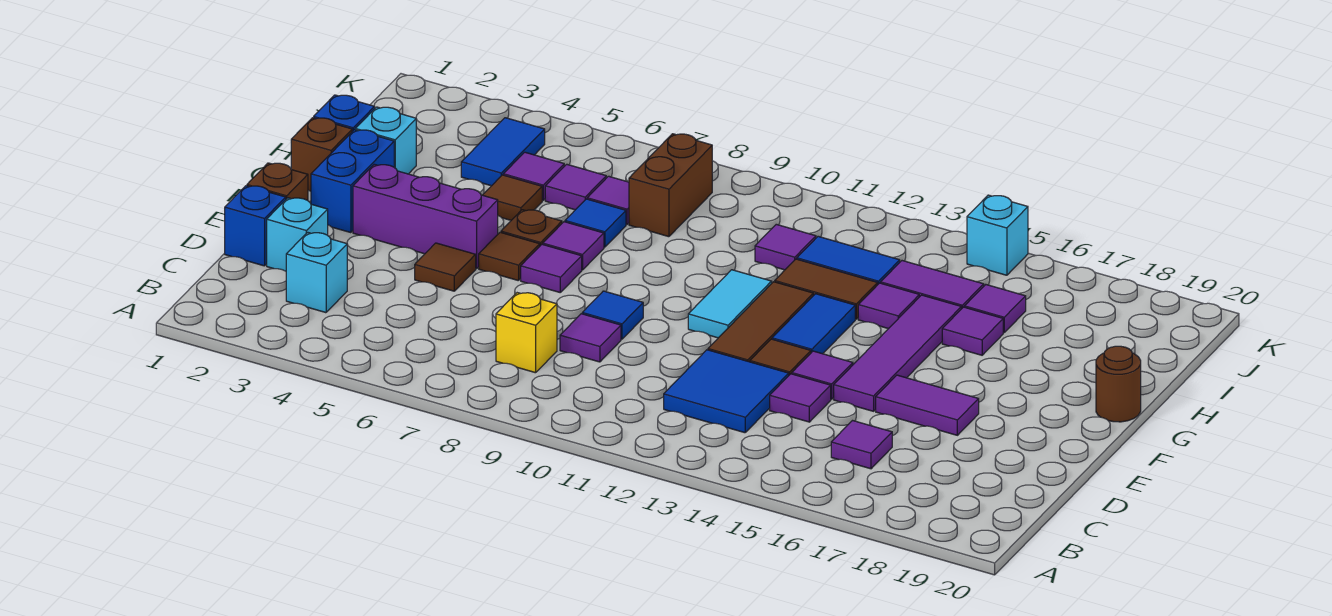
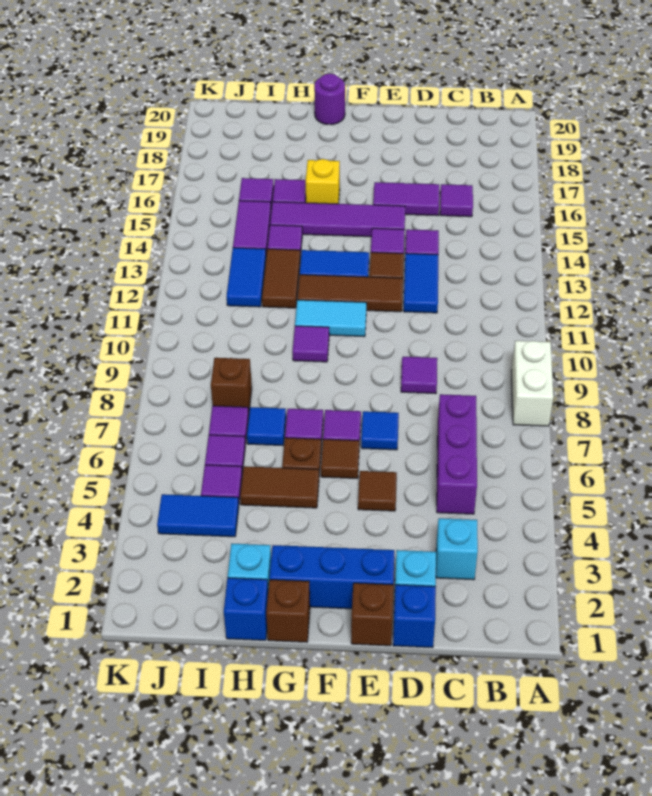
none -> white 1x2 brick [512,341,553,426]
yellow 1x1 brick [496,293,557,373] -> yellow 1x1 brick moved to [306,159,340,204]
blue 2x2 tile [664,350,789,433] -> blue 1x2 tile [404,253,438,313]
blue 1x1 tile [582,291,643,339] -> blue 1x1 tile moved to [361,411,399,450]
purple 1x2 tile [876,375,979,435] -> purple 1x2 tile turned to [373,182,439,216]
blue 1x2 brick [311,130,394,233] -> blue 1x3 brick [269,545,394,609]
purple 1x3 brick [353,164,498,269] -> purple 1x3 brick moved to [437,394,477,514]
brown 1x1 round brick [1096,346,1141,422] -> purple 1x1 round brick [314,74,345,125]
brown 1x1 tile [483,175,542,220] -> brown 1x2 tile [240,466,319,508]
brown 1x2 brick [629,134,712,237] -> brown 1x1 brick [211,358,252,413]
purple 1x1 tile [755,224,816,270] -> purple 1x1 tile moved to [293,326,329,362]
cyan 1x1 brick [967,195,1028,275] -> none

